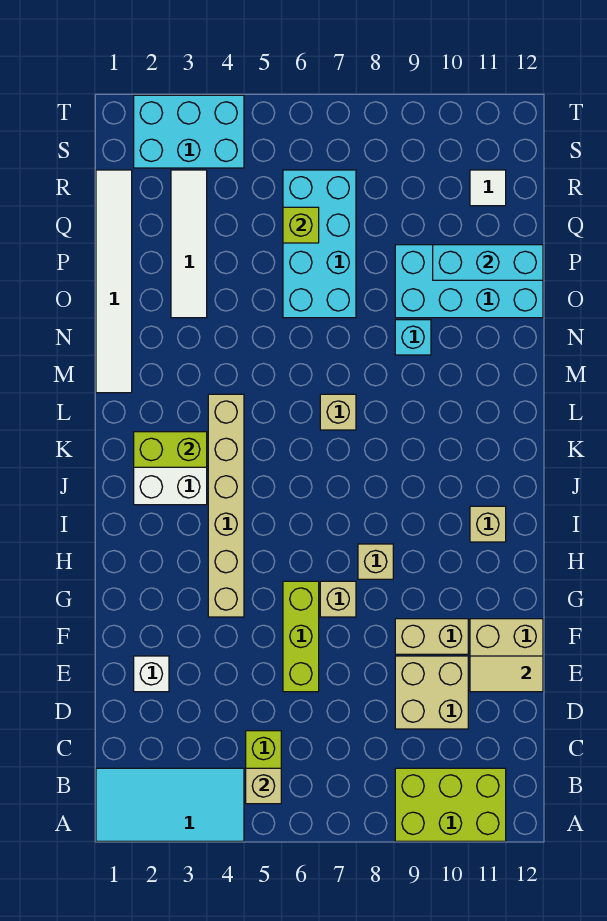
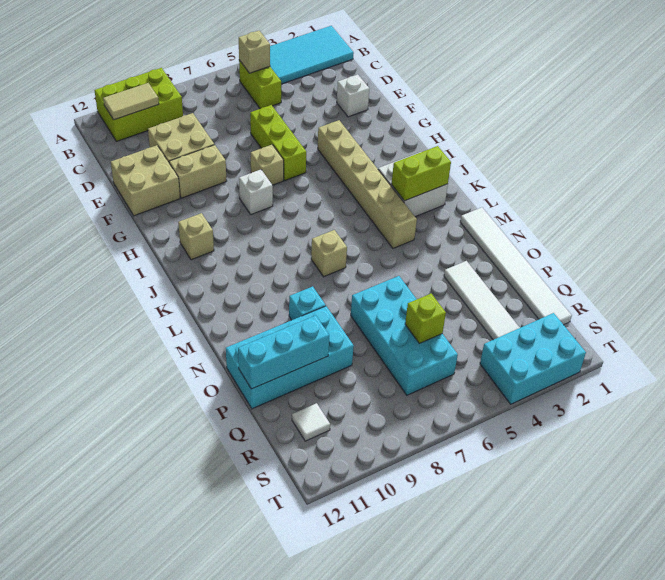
tan 1x2 tile [470,656,543,692] -> tan 1x2 tile moved to [103,83,159,120]
tan 1x1 brick [358,544,393,579] -> white 1x1 brick [239,170,273,215]

